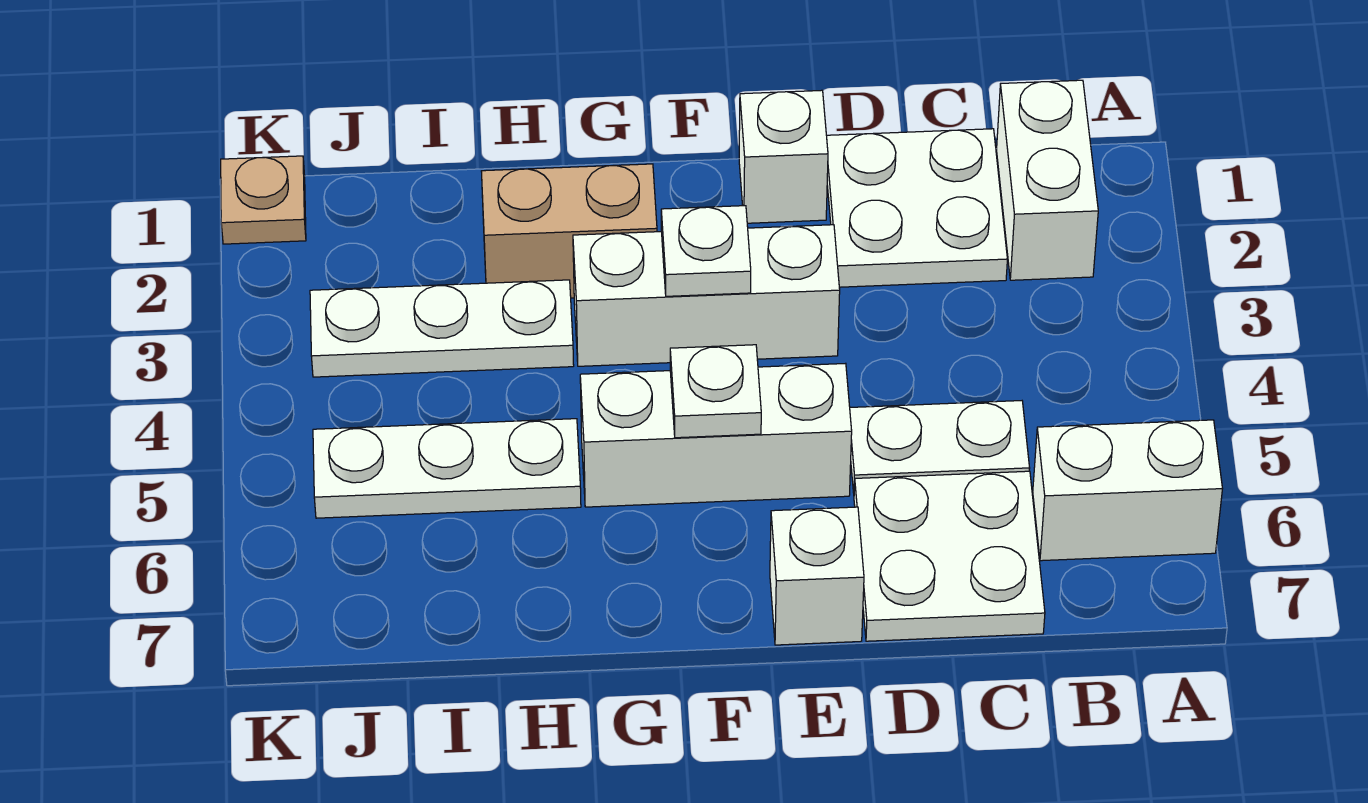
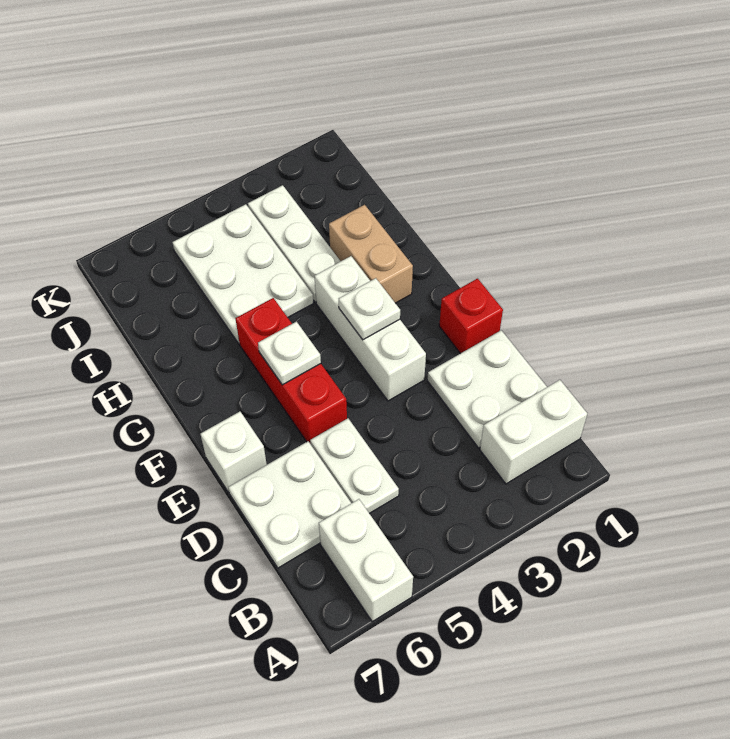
white 1x1 brick [739,90,828,223] -> red 1x1 brick [439,279,503,354]
white 1x3 brick [580,363,852,507] -> red 1x3 brick [235,298,347,444]
white 1x3 plate [313,419,581,518] -> white 2x3 plate [173,204,313,344]
tan 1x1 plate [221,156,306,244] -> none

